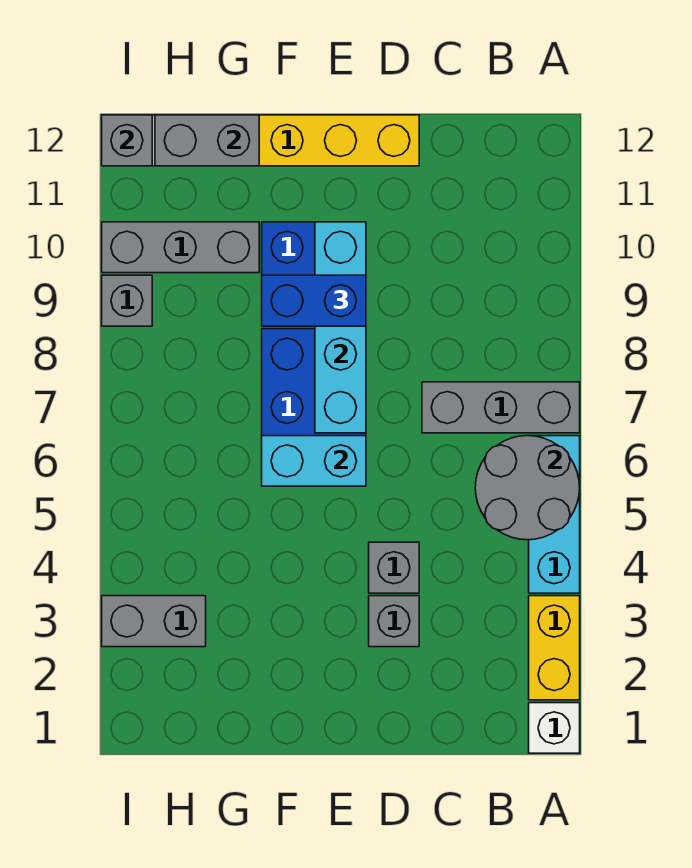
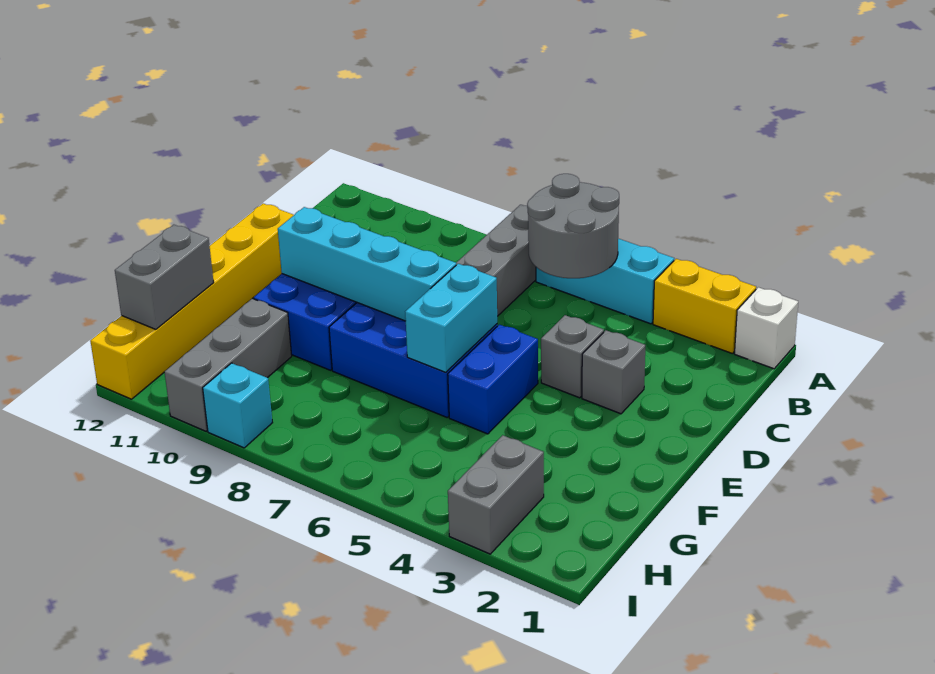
blue 1x2 brick [262,275,366,326] -> blue 1x2 brick moved to [448,325,538,434]
grey 1x1 brick [102,275,152,326] -> cyan 1x1 brick [203,363,273,448]
grey 1x1 brick [102,115,152,166] -> none

